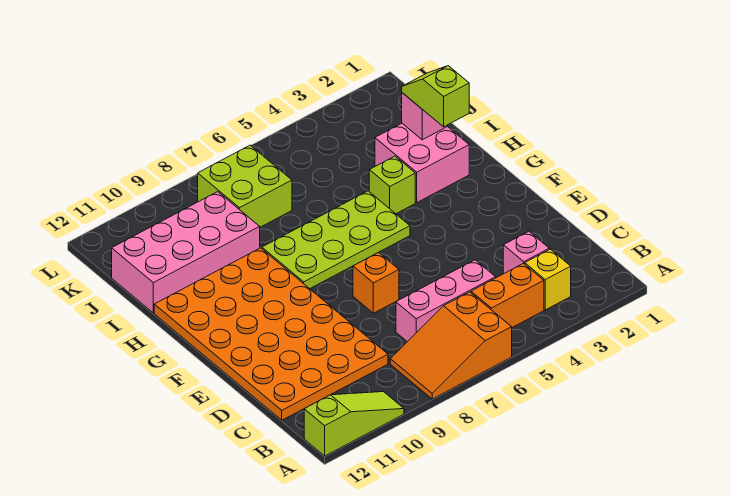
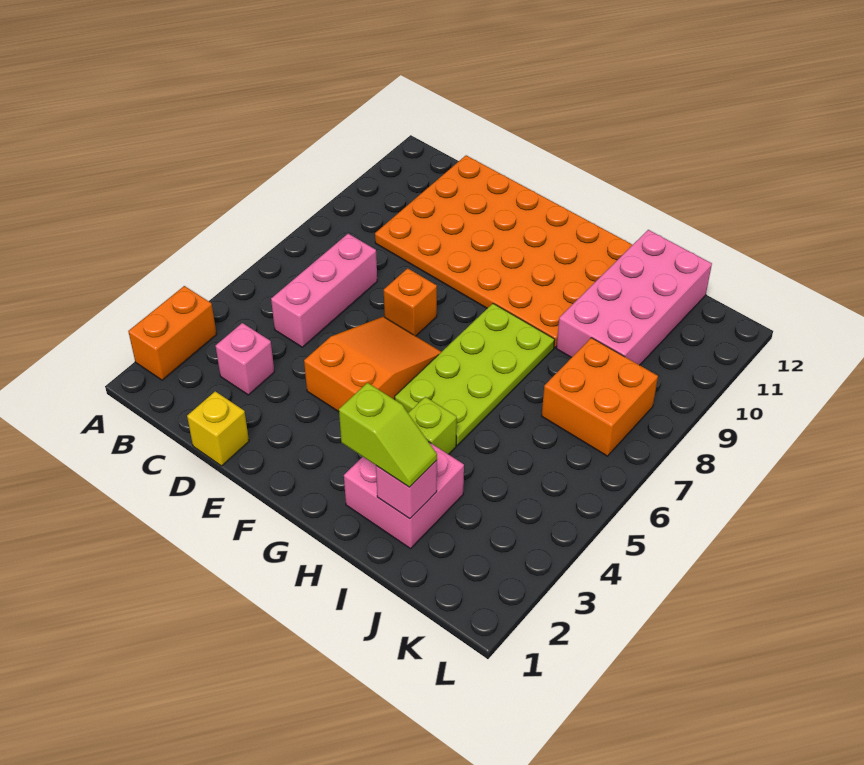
orange 2x3 slope [390,292,512,399] -> orange 2x3 slope moved to [304,317,441,412]
lime 1x3 slope [304,392,404,456] -> none
yellow 1x1 brick [525,249,571,310] -> yellow 1x1 brick moved to [187,391,249,466]
orange 1x2 brick [471,263,544,327] -> orange 1x2 brick moved to [128,286,217,380]
lime 2x2 brick [198,145,292,227] -> orange 2x2 brick [542,338,658,456]

